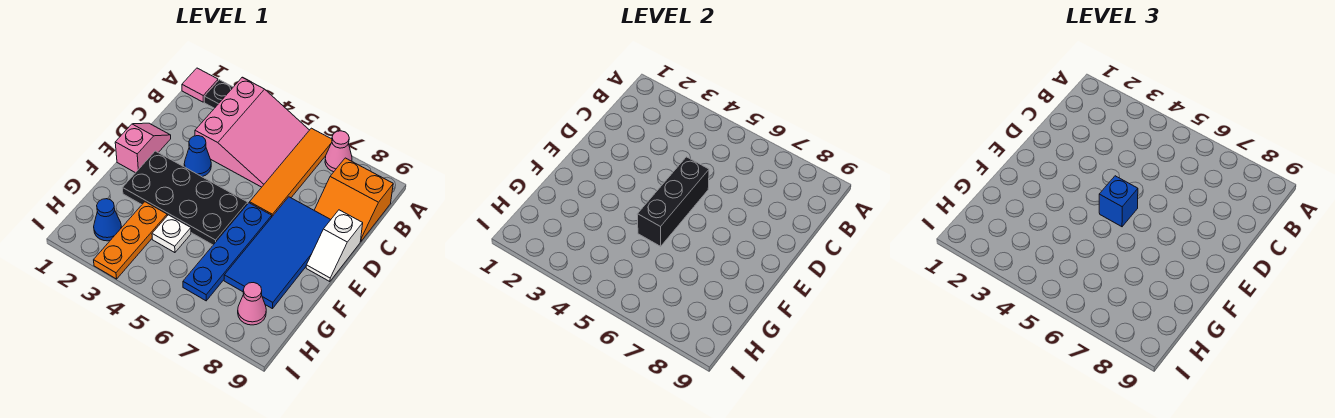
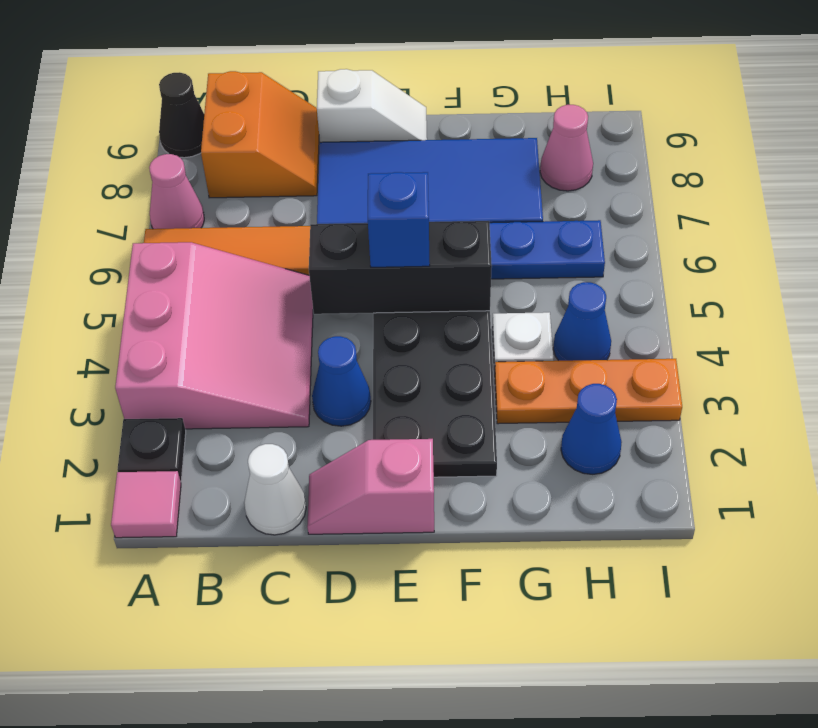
pink 3x3 slope [195,78,309,187] -> pink 3x3 slope turned to [115,242,313,429]
none -> black 1x1 cone [159,72,204,158]
none -> white 1x1 cone [244,444,306,535]
none -> blue 1x1 cone [553,282,611,361]

